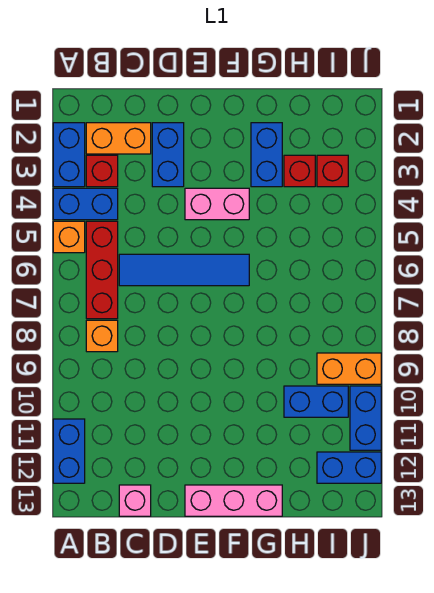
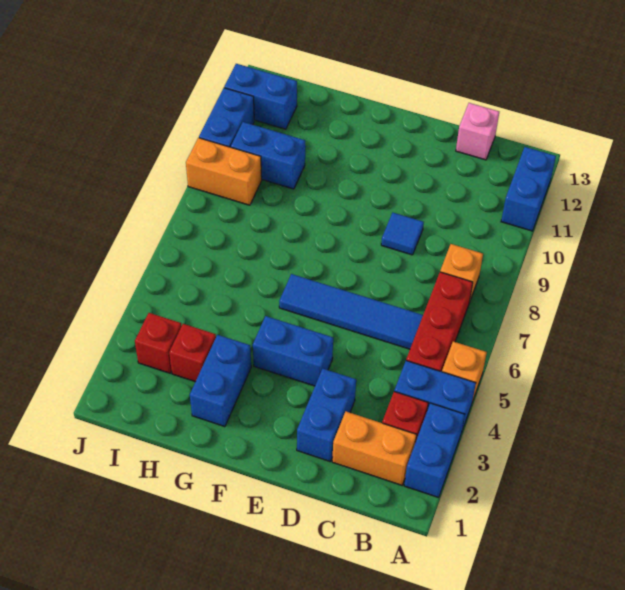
none -> blue 1x1 tile [381,213,424,255]
pink 1x2 brick [185,188,249,220] -> blue 1x2 brick [253,316,333,386]
pink 1x3 brick [185,485,282,516] -> none

